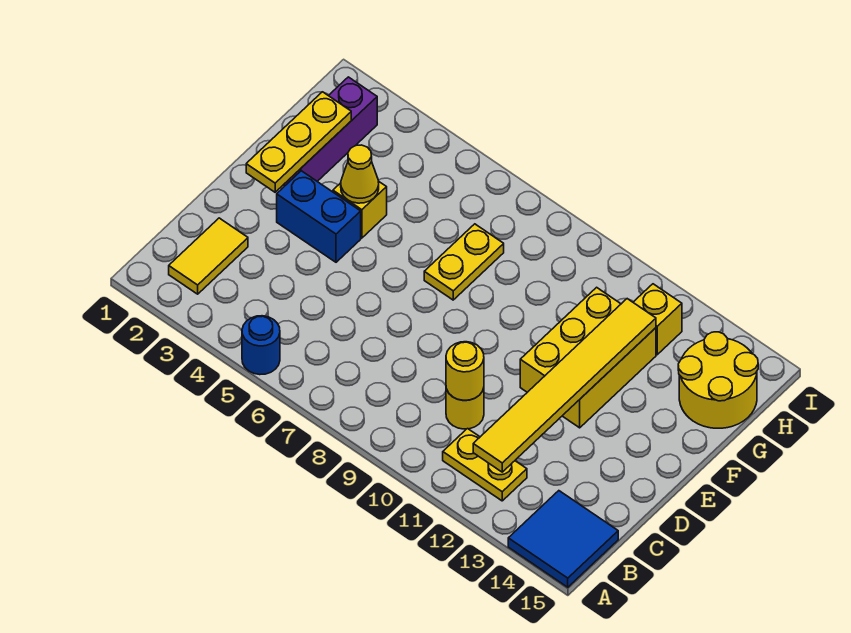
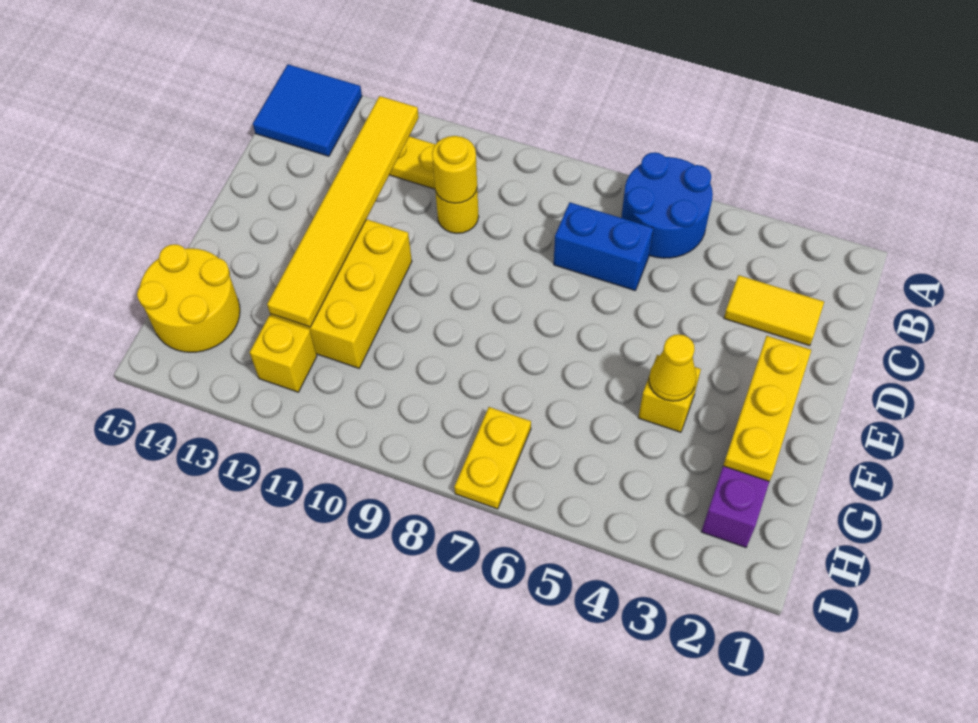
blue 1x1 round brick [242,316,280,375] -> blue 2x2 round brick [621,152,713,258]
yellow 1x2 tile [169,218,248,294] -> yellow 1x2 tile turned to [724,275,824,346]
blue 1x2 brick [277,171,361,262] -> blue 1x2 brick moved to [554,203,653,290]
yellow 1x2 plate [424,224,504,300] -> yellow 1x2 plate moved to [454,407,531,509]

